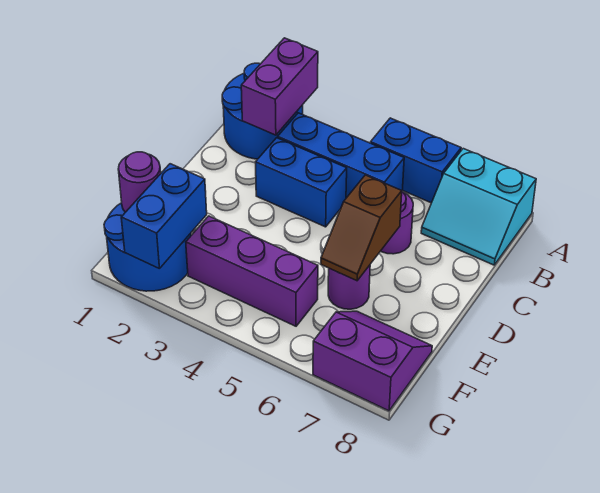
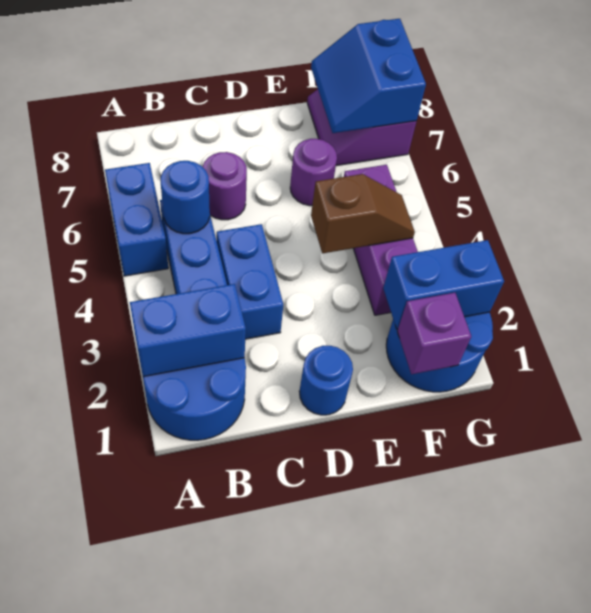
purple 1x2 brick [241,38,318,135] -> blue 1x2 brick [130,284,246,377]
cyan 2x2 slope [421,149,536,265] -> none
none -> blue 1x1 round brick [161,161,210,234]
none -> blue 1x1 round brick [299,346,353,415]
brown 1x2 slope [321,175,402,281] -> brown 1x2 slope moved to [311,174,415,253]
purple 1x1 round brick [118,152,161,212] -> purple 1x1 brick [397,293,471,374]
none -> blue 2x2 slope [311,19,426,133]

